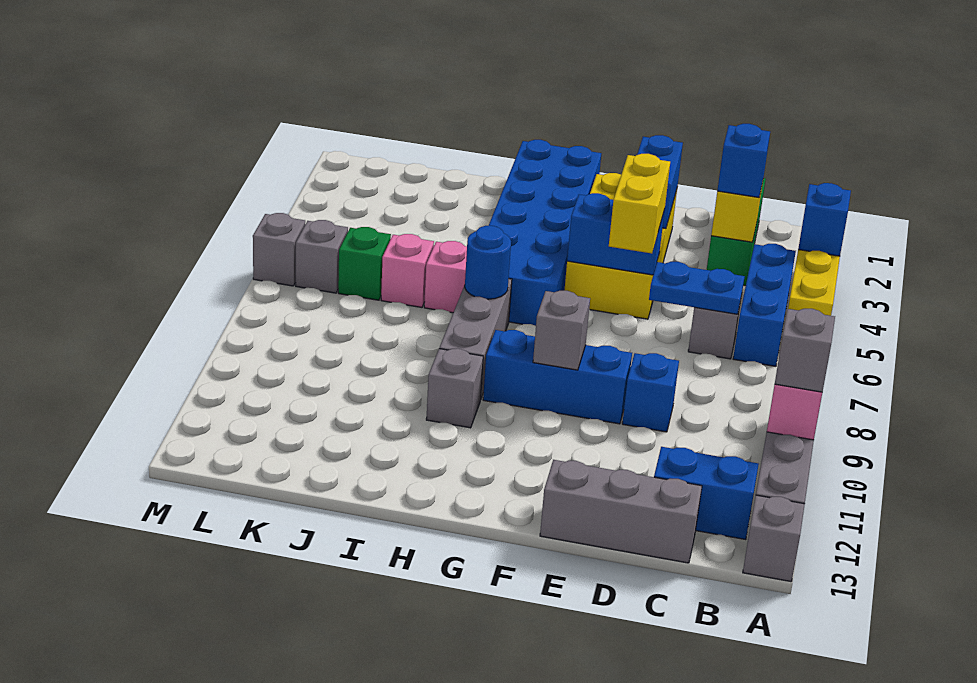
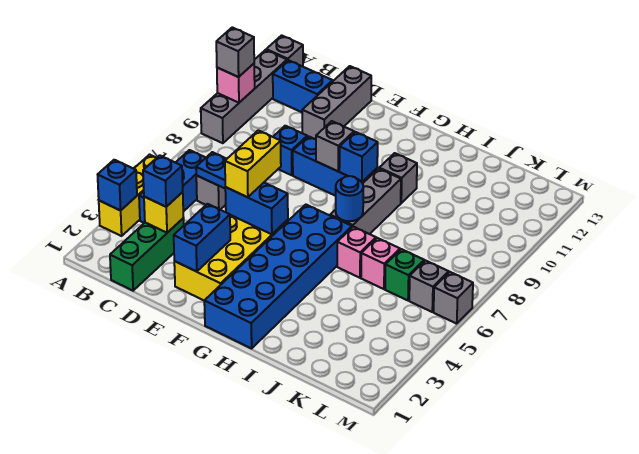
grey 1x3 brick [540,460,702,563] -> grey 1x3 brick turned to [302,66,371,139]
none -> blue 1x1 brick [339,132,378,182]

